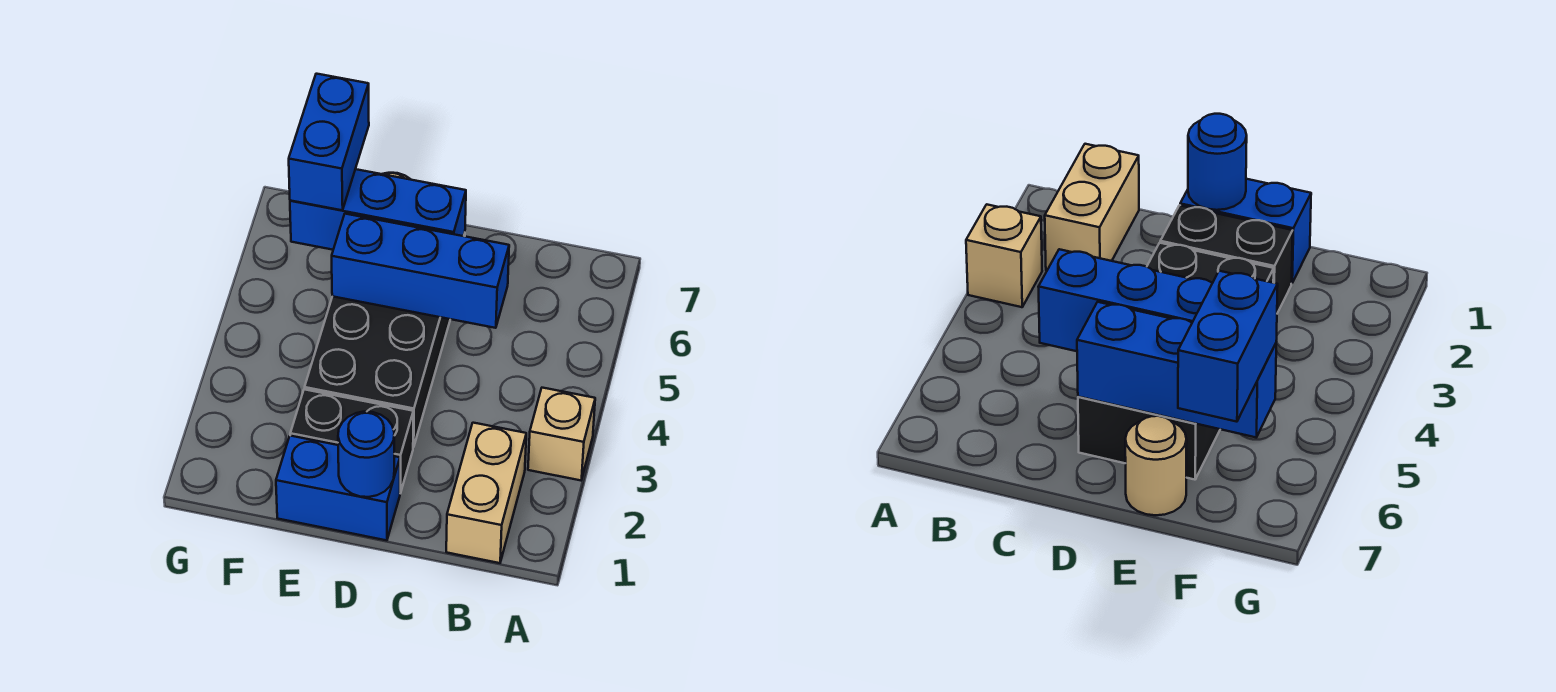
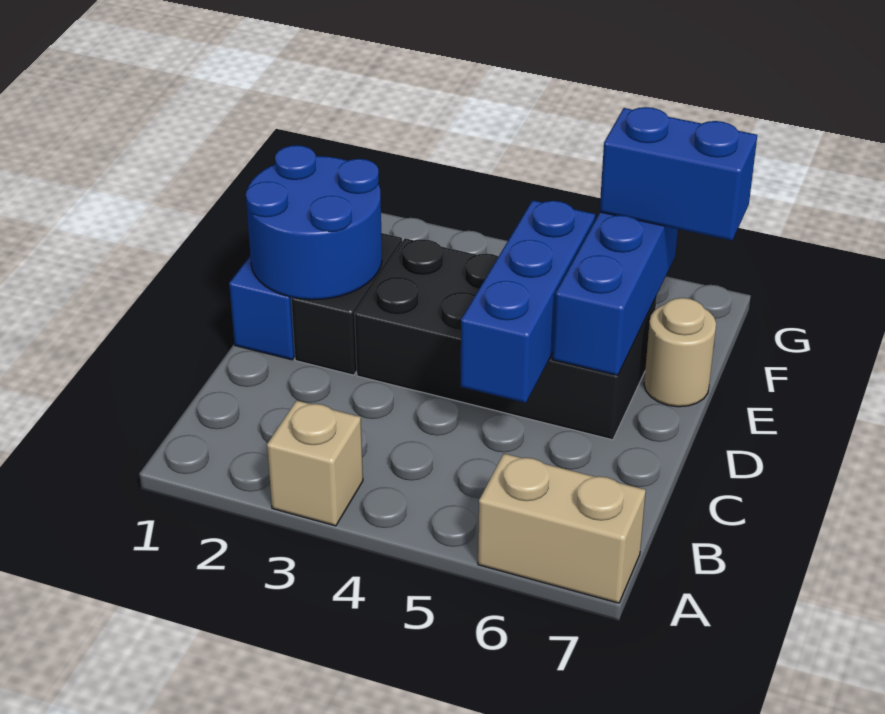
tan 1x2 brick [446,423,526,563] -> tan 1x2 brick moved to [478,454,646,603]
blue 1x1 round brick [338,412,394,497] -> blue 2x2 round brick [246,145,382,300]

